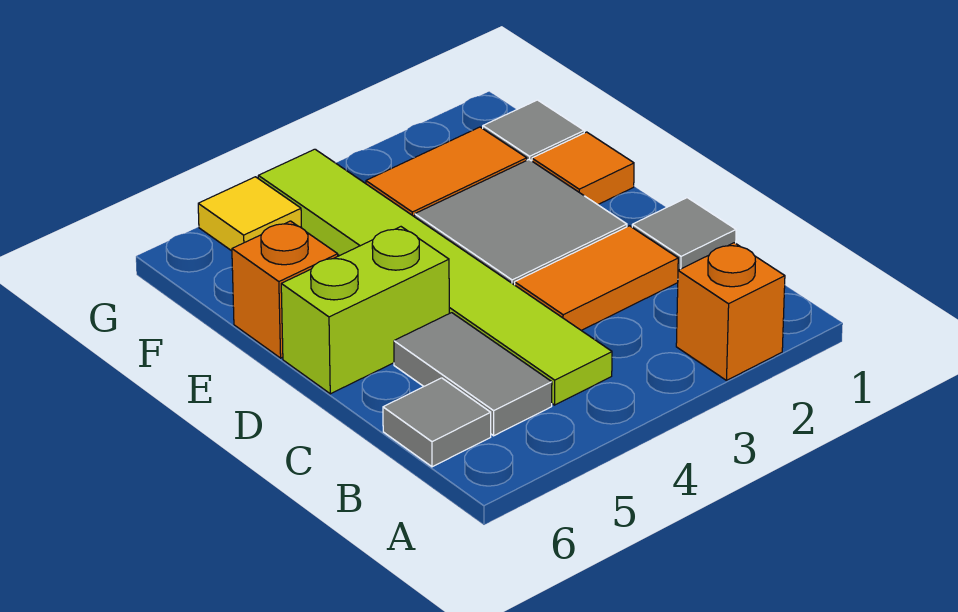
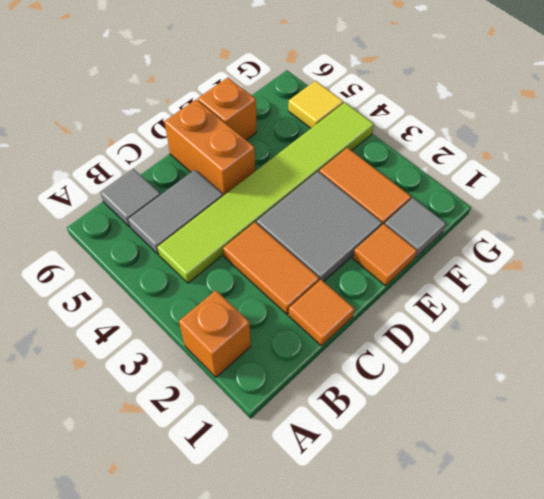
grey 1x1 tile [632,198,736,270] -> orange 1x1 tile [288,280,354,346]
lime 1x2 brick [281,227,449,394] -> orange 1x2 brick [164,100,255,196]

